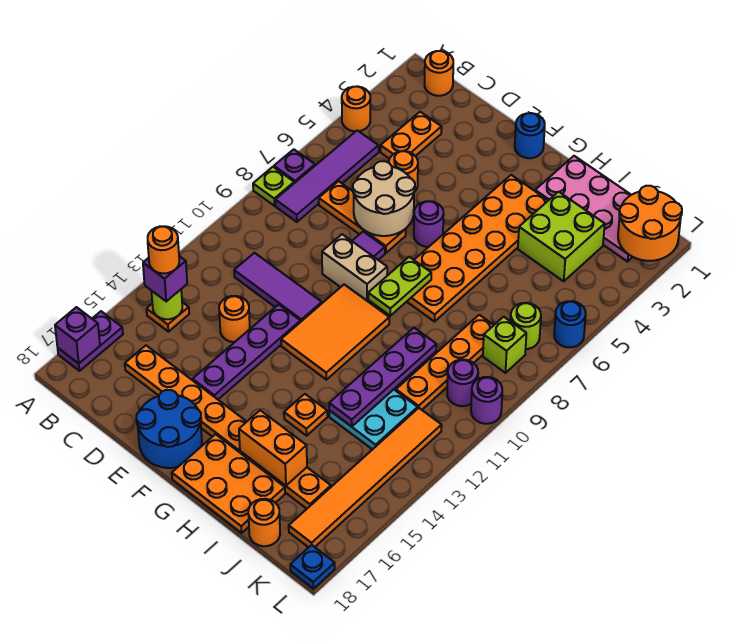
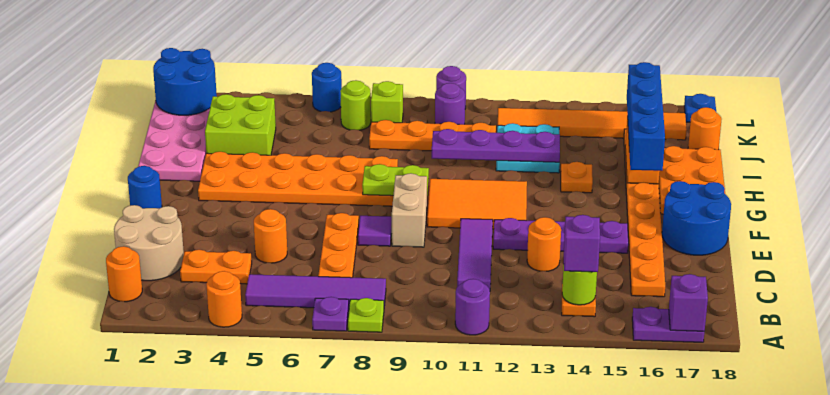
orange 1x1 round brick [148,226,179,273] -> none
tan 2x2 round brick [353,161,415,236] -> tan 2x2 round brick moved to [114,205,184,281]
purple 1x1 round brick [414,201,444,247] -> purple 1x1 round brick moved to [455,279,490,335]
none -> blue 1x4 brick [627,62,665,171]
orange 2x2 round brick [618,186,682,261] -> blue 2x2 round brick [153,48,217,115]

